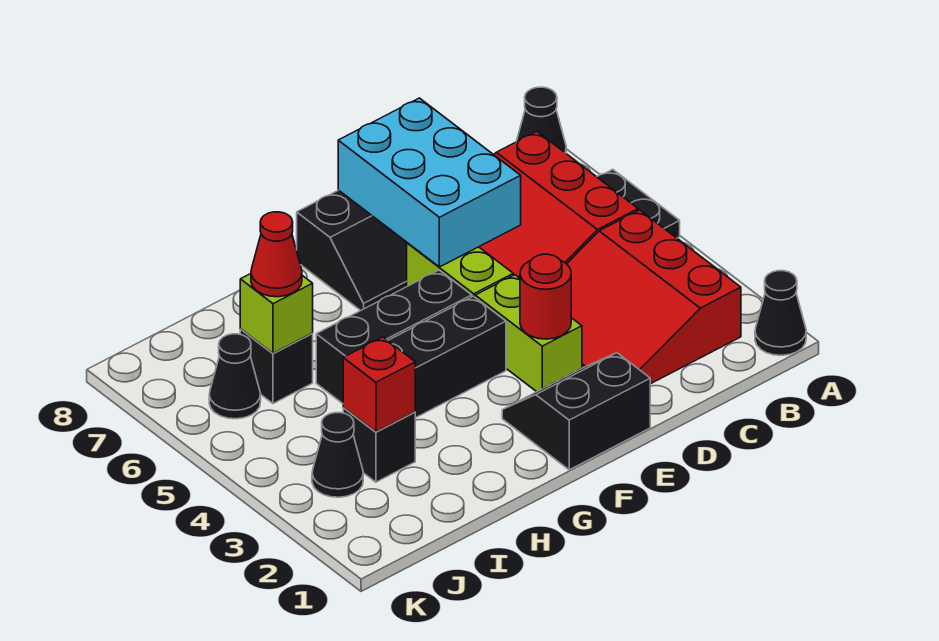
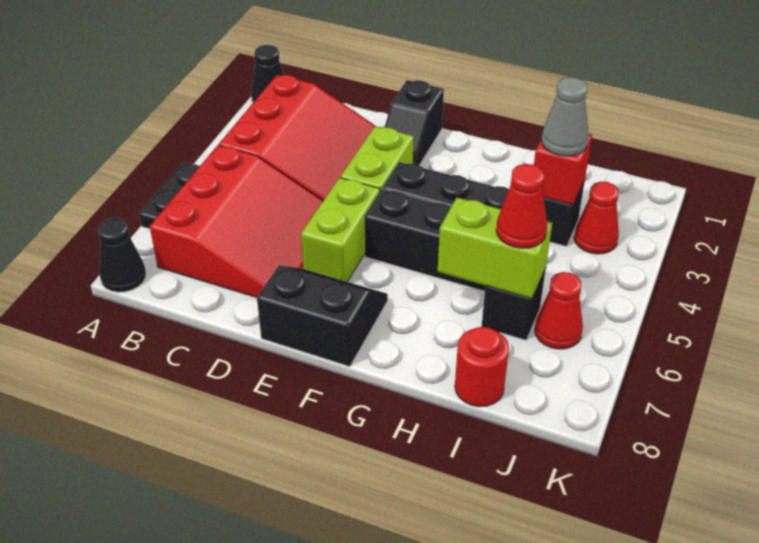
cyan 2x3 brick [338,98,521,267] -> none
black 2x2 slope [502,353,650,470] -> black 1x2 slope [385,80,444,165]
red 1x1 round brick [520,254,571,339] -> red 1x1 round brick moved to [455,327,509,407]
none -> grey 1x1 cone [541,77,589,156]
lime 1x1 brick [240,274,313,353] -> lime 1x2 brick [438,198,552,299]
black 1x1 cone [312,413,363,497] -> red 1x1 cone [574,182,619,254]
black 1x1 cone [209,334,261,419] -> red 1x1 cone [535,272,583,349]

